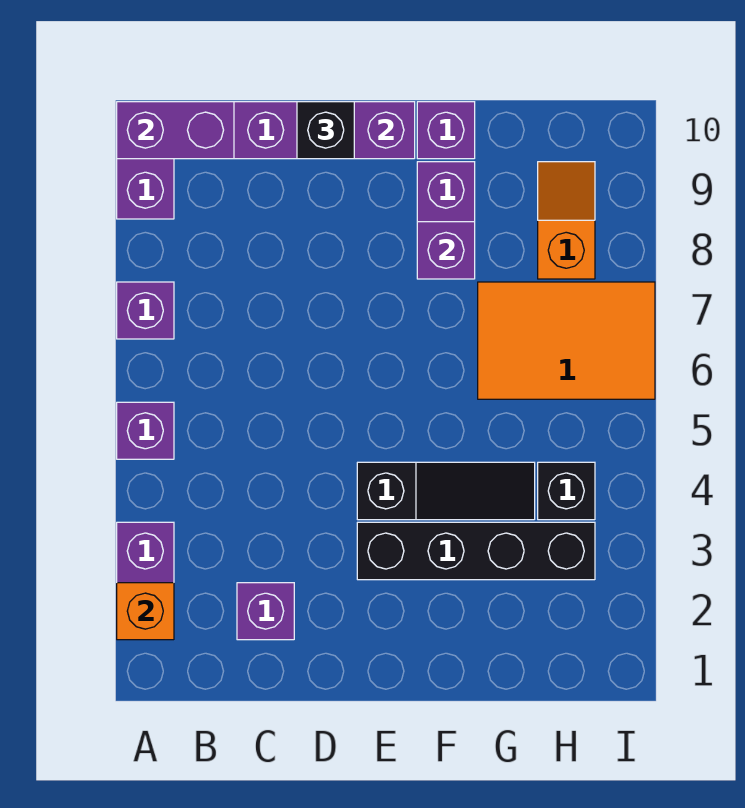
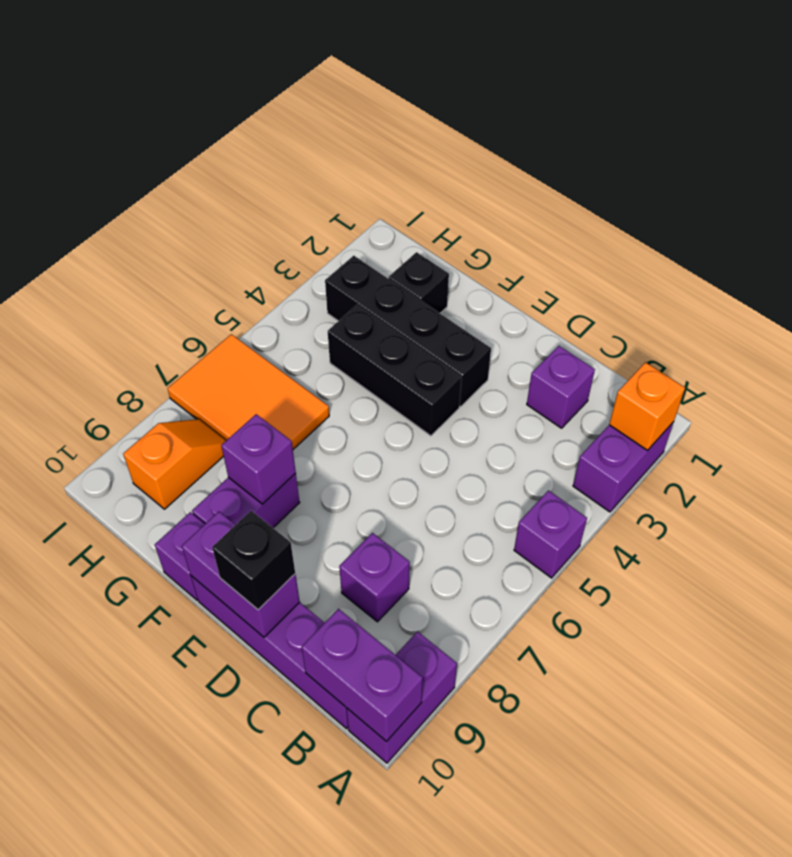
purple 1x1 brick [117,282,174,339] -> purple 1x1 brick moved to [339,533,410,622]
black 1x3 slope [357,462,535,520] -> black 1x3 brick [328,305,461,436]
black 1x1 brick [538,462,595,520] -> black 1x1 brick moved to [389,252,449,313]
orange 1x2 slope [538,162,595,279] -> orange 1x2 slope turned to [123,419,226,509]

